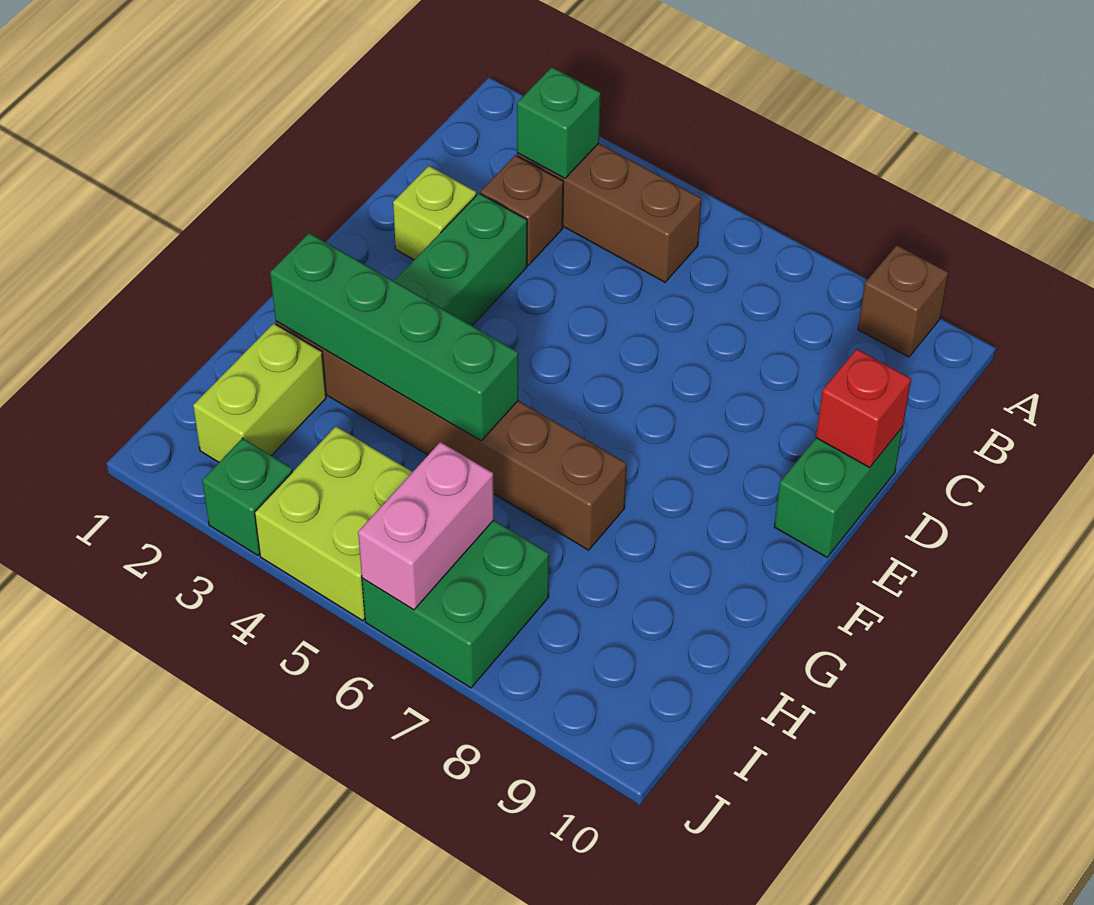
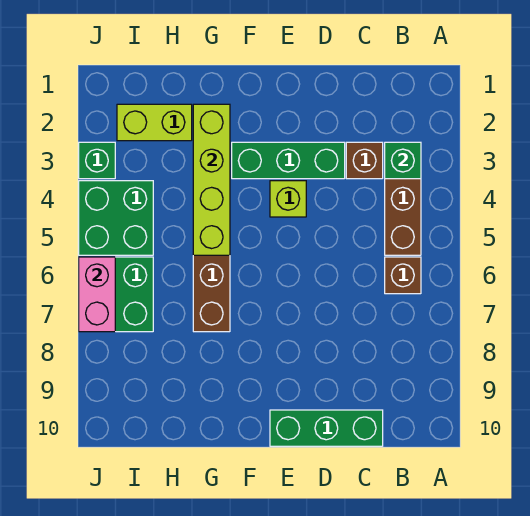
brown 1x1 brick [858,245,948,357] -> brown 1x1 brick moved to [385,257,421,294]
lime 1x1 brick [393,166,476,260] -> lime 1x1 brick moved to [270,181,306,217]
green 1x2 brick [774,427,903,557] -> green 1x3 brick [270,410,383,446]
red 1x1 brick [816,349,911,467] -> none
green 1x4 brick [270,233,518,441] -> lime 1x4 brick [193,104,230,255]
lime 2x2 brick [255,426,412,621] -> green 2x2 brick [79,181,153,255]
pink 1x2 brick [358,442,494,610] -> pink 1x2 brick turned to [79,257,115,332]

